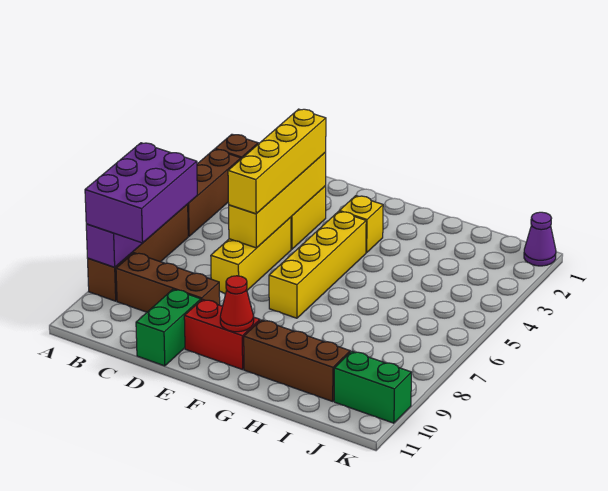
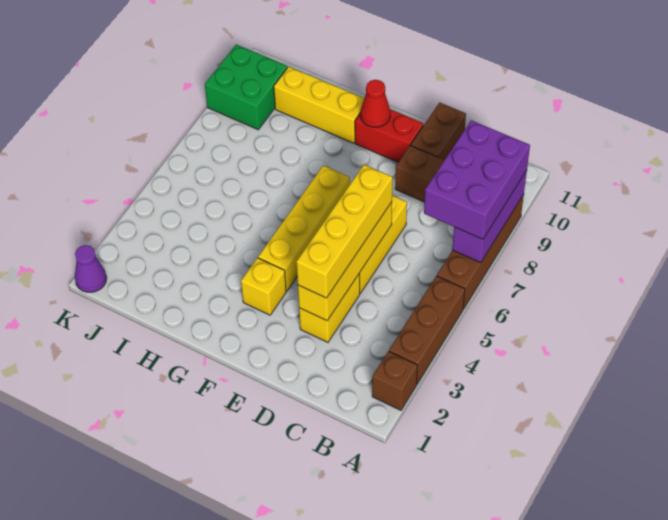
green 1x2 brick [136,289,201,366] -> brown 1x2 brick [411,103,466,160]
brown 1x3 brick [244,320,350,401] -> yellow 1x3 brick [274,67,364,143]
green 1x2 brick [334,351,412,423] -> green 2x2 brick [205,45,287,130]

